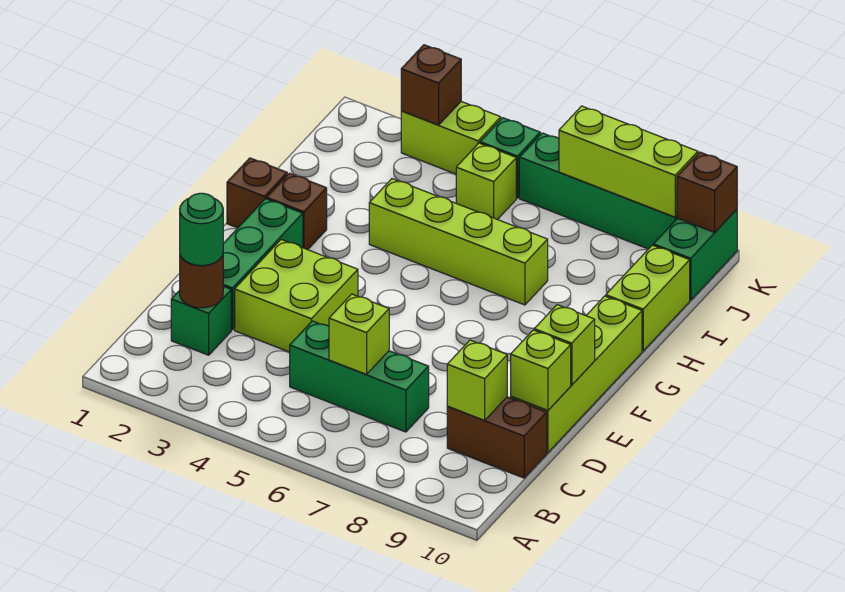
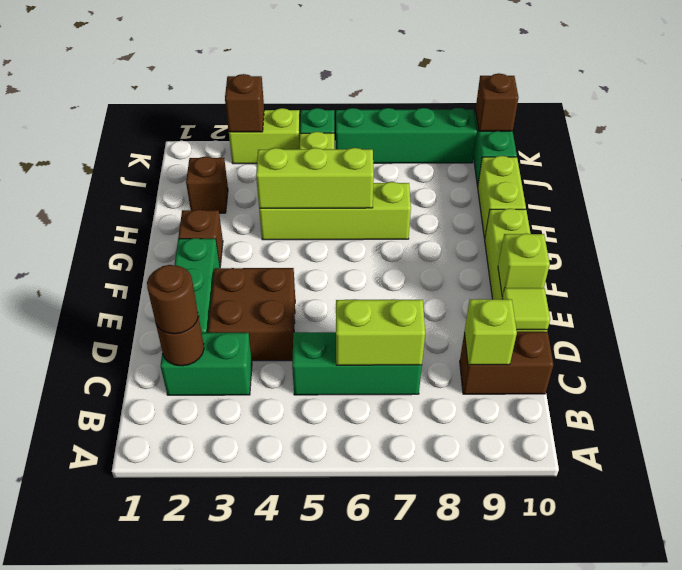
green 1x1 brick [171,286,231,355] -> green 1x2 brick [160,333,252,395]
green 1x1 round brick [180,193,223,266] -> brown 1x1 round brick [147,265,198,334]
lime 1x1 brick [329,294,389,374] -> lime 1x2 brick [336,300,425,365]
lime 2x2 brick [235,240,358,352] -> brown 2x2 brick [208,268,295,361]
lime 1x1 brick [511,330,571,410] -> lime 1x1 tile [502,288,550,330]
brown 1x1 brick [227,158,287,228] -> brown 1x1 brick moved to [186,157,228,213]
lime 1x3 brick [559,106,698,217] -> lime 1x3 brick moved to [256,148,374,208]

